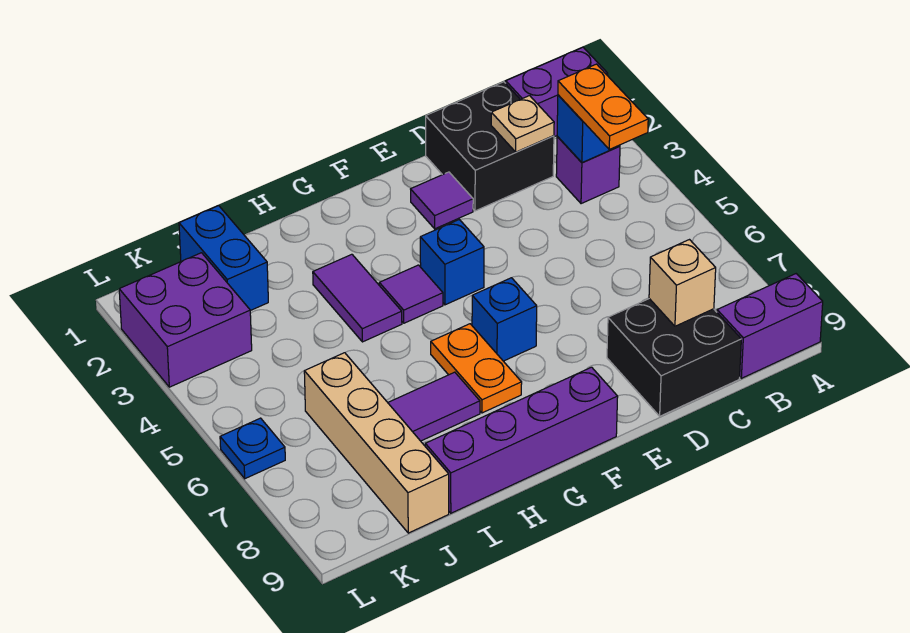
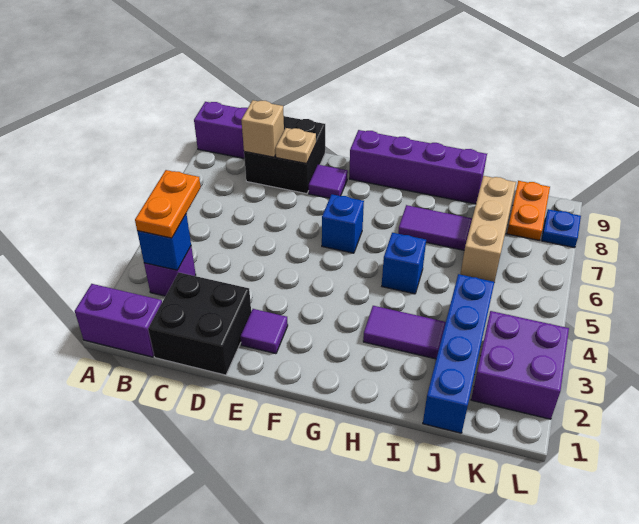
tan 1x1 plate [491,96,554,152] -> tan 1x1 plate moved to [275,128,316,164]
blue 1x1 brick [420,220,484,305] -> blue 1x1 brick moved to [382,233,426,294]
purple 1x1 tile [379,265,443,323] -> purple 1x1 tile moved to [309,165,348,198]
orange 1x2 plate [431,324,522,413] -> orange 1x2 plate moved to [507,181,550,241]
purple 1x2 tile [313,254,402,342] -> purple 1x2 tile turned to [363,306,446,359]
blue 1x2 brick [179,206,268,311] -> blue 1x4 brick [423,274,494,433]
tan 1x4 brick [304,353,449,533] -> tan 1x3 brick [460,176,516,282]
blue 1x1 plate [220,418,285,479] -> blue 1x1 plate moved to [542,209,581,248]

